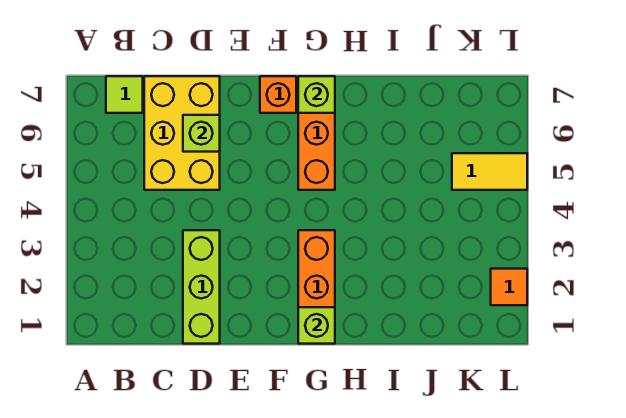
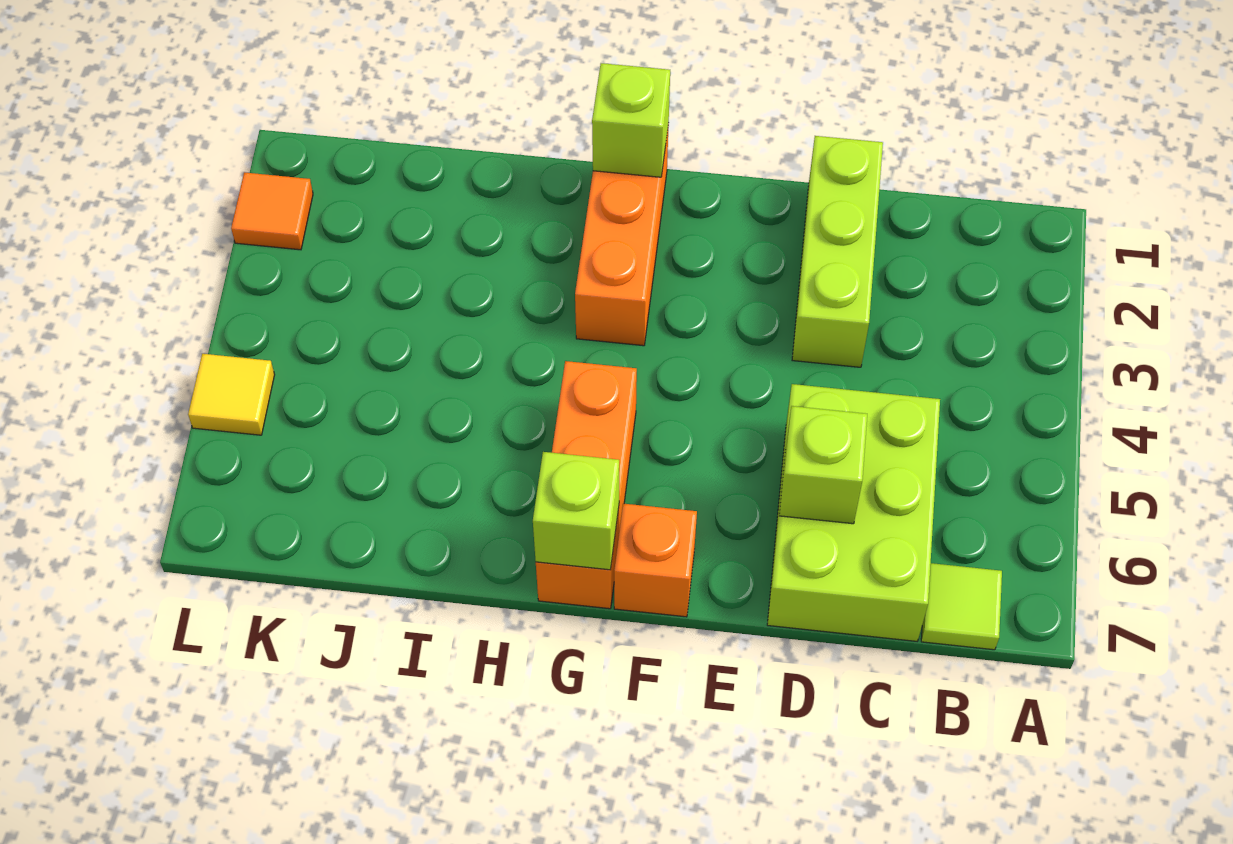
yellow 2x3 brick [144,76,220,190] -> lime 2x3 brick [767,384,940,641]
yellow 1x2 tile [452,153,527,190] -> yellow 1x1 tile [188,354,275,435]

